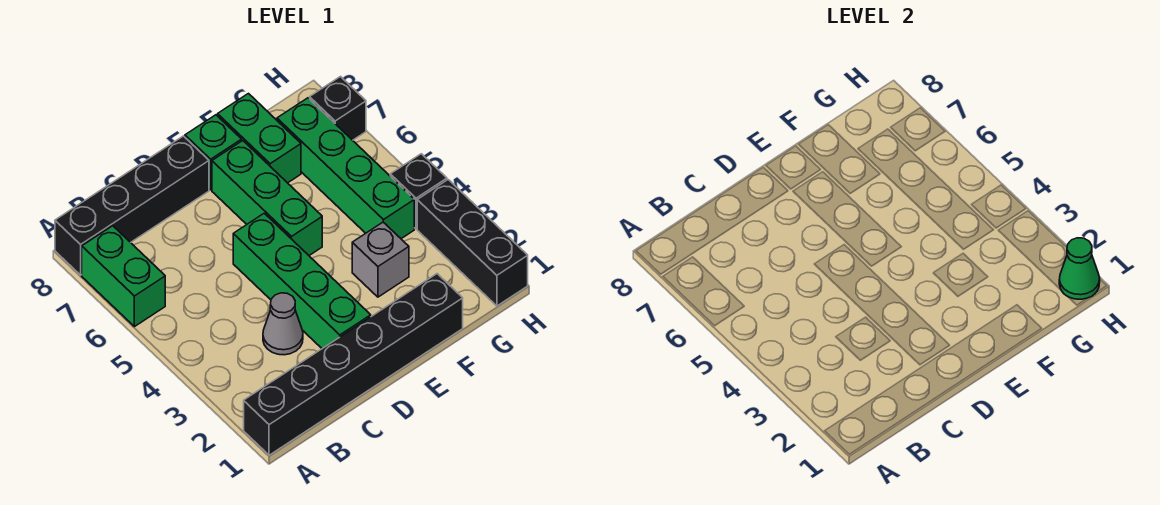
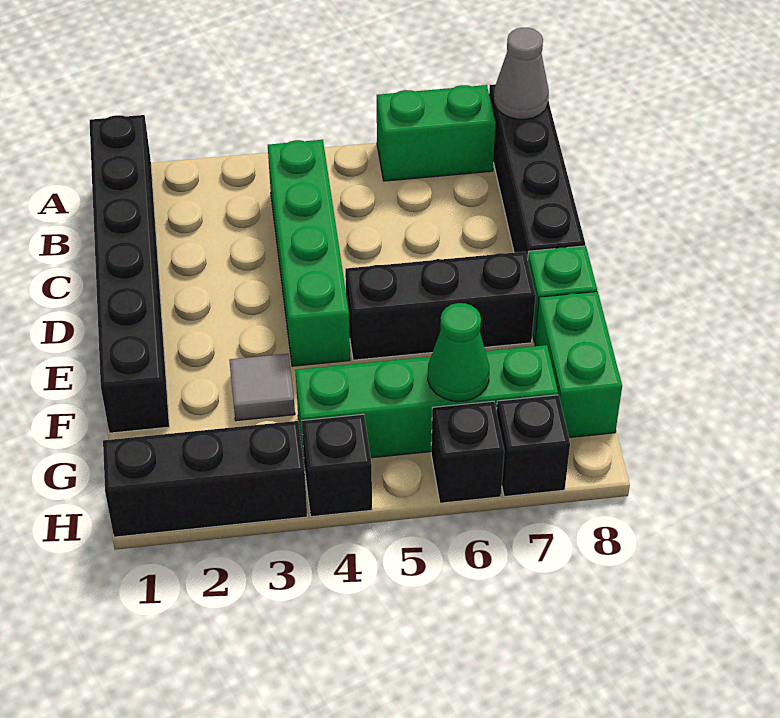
grey 1x1 cone [263,293,303,355] -> grey 1x1 cone moved to [494,28,549,119]
green 1x4 brick [233,213,371,349] -> green 1x4 brick turned to [268,140,350,366]
green 1x3 brick [212,141,322,255] -> black 1x3 brick [345,252,536,360]
grey 1x1 brick [352,222,409,297] -> grey 1x1 tile [229,354,295,421]
green 1x2 brick [218,94,301,183] -> green 1x2 brick turned to [535,291,622,438]
green 1x1 cone [1059,238,1100,299] -> green 1x1 cone moved to [428,303,489,401]
none -> black 1x1 brick [431,401,504,503]

